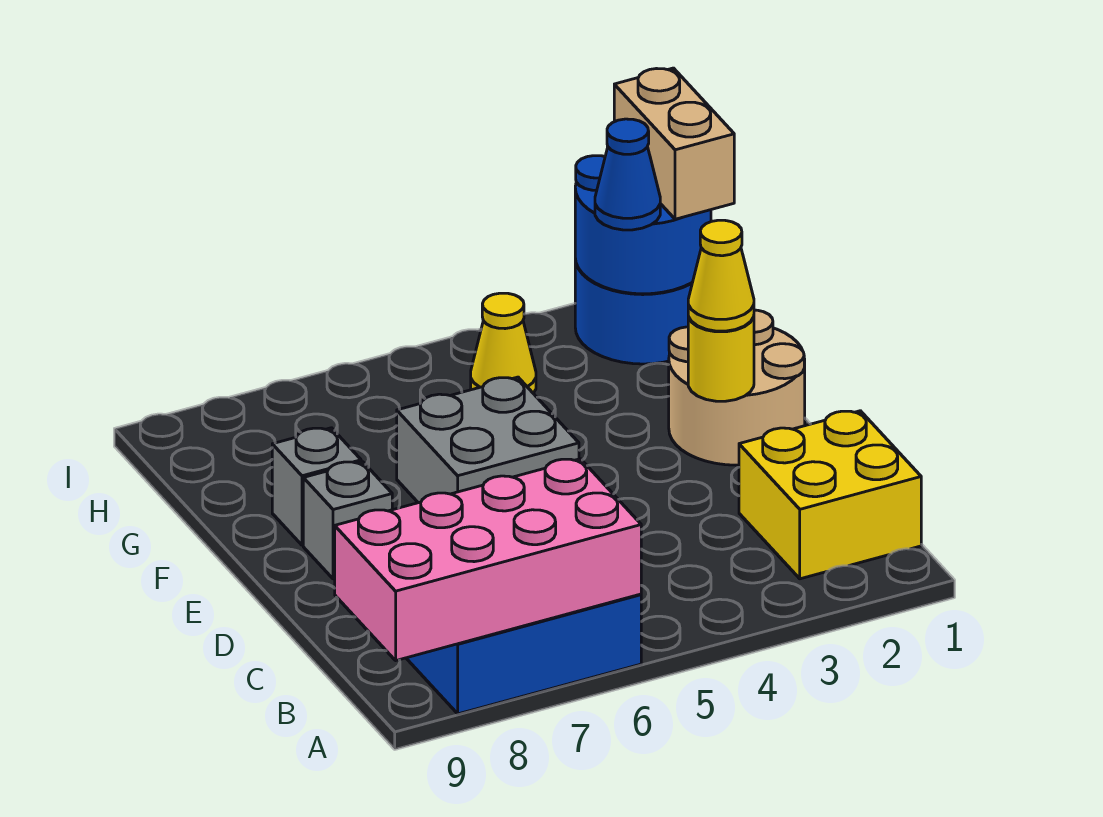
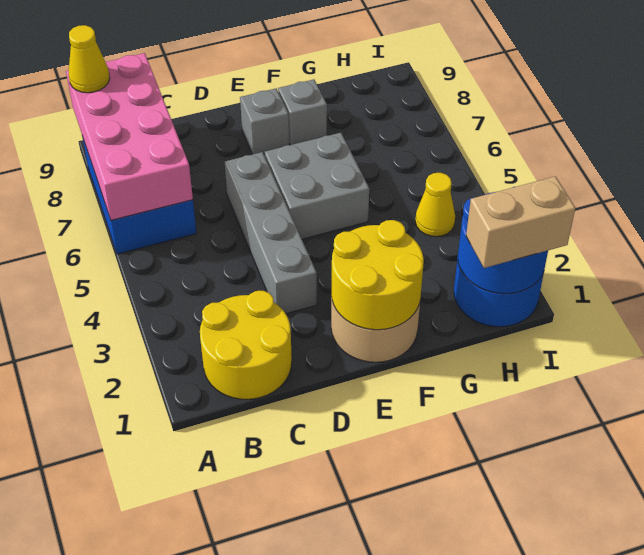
yellow 2x2 brick [739,411,921,579] -> yellow 2x2 round brick [200,291,292,399]
none -> grey 1x4 brick [225,152,317,314]
yellow 1x1 round brick [688,316,754,401] -> yellow 2x2 round brick [332,220,424,330]
yellow 1x1 cone [688,220,754,331] -> yellow 1x1 cone moved to [69,25,110,93]
blue 1x1 cone [595,119,660,230] -> none

